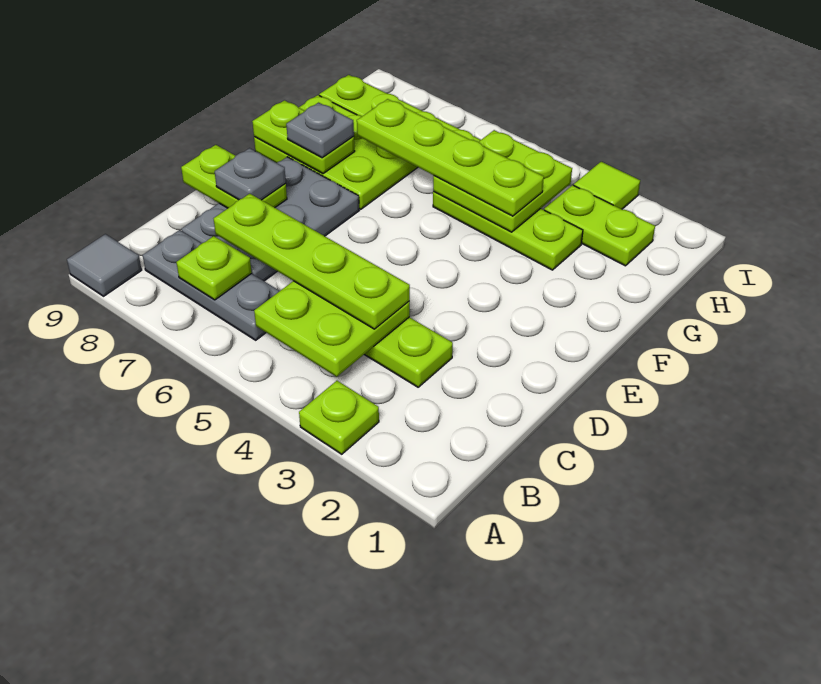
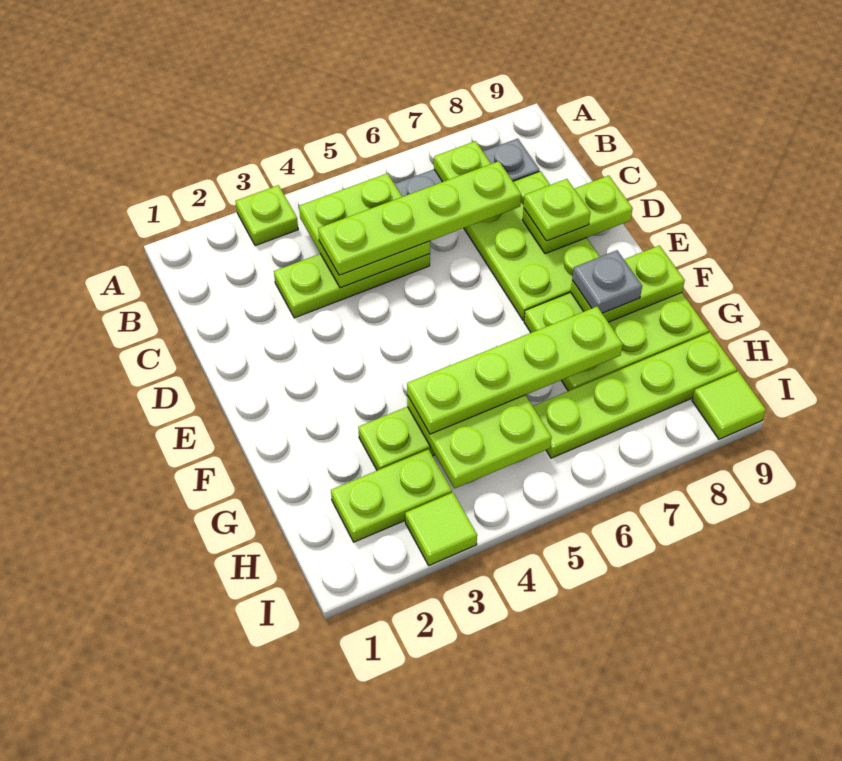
grey 1x1 tile [67,234,142,296] -> none
grey 2x3 plate [181,157,359,281] -> lime 2x3 plate [464,171,600,320]
grey 1x1 plate [215,148,286,200] -> lime 1x1 plate [524,179,591,241]
none -> lime 1x1 tile [692,371,766,439]

